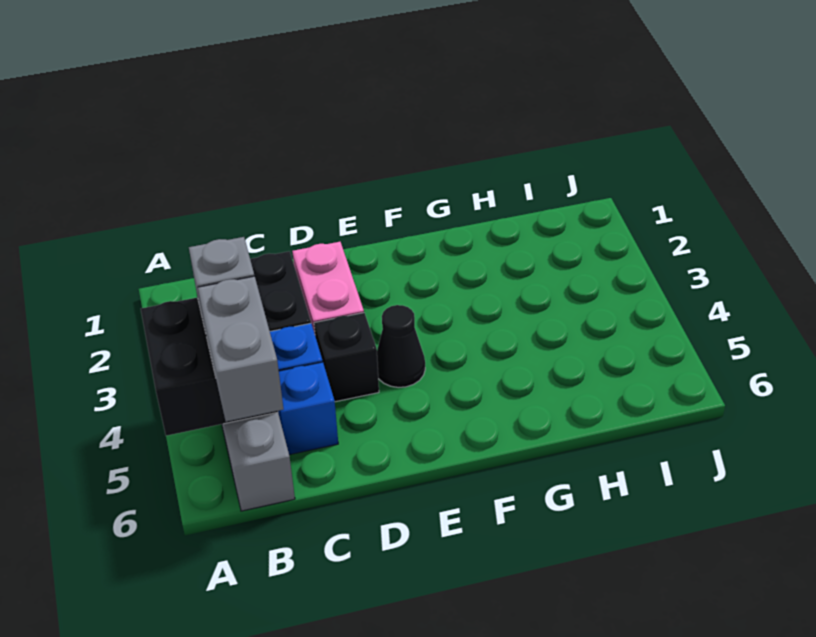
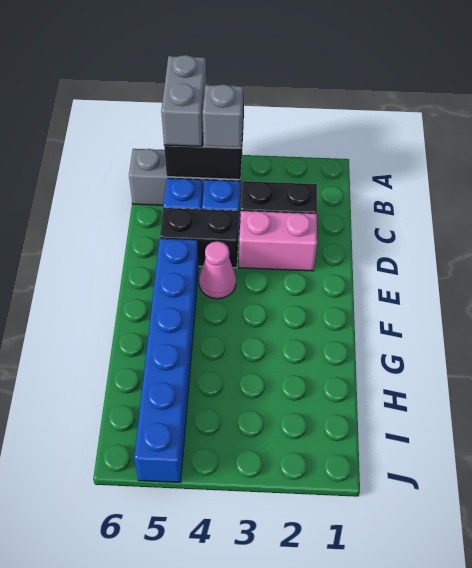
grey 1x2 brick [198,276,283,422] -> grey 1x2 brick turned to [161,55,206,146]
black 1x1 brick [314,313,379,402] -> black 1x2 brick [160,208,239,268]
black 1x1 cone [377,305,425,387] -> pink 1x1 cone [199,241,236,299]
none -> blue 1x6 brick [134,239,199,482]

